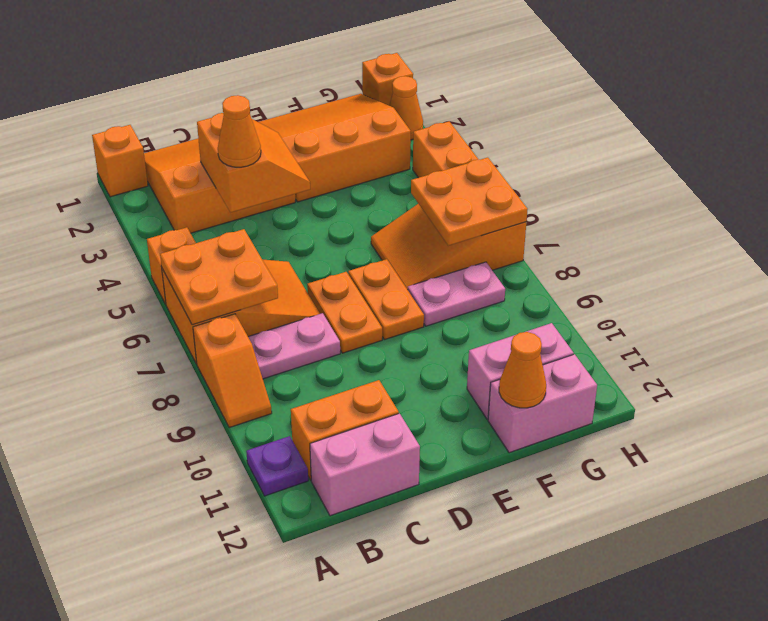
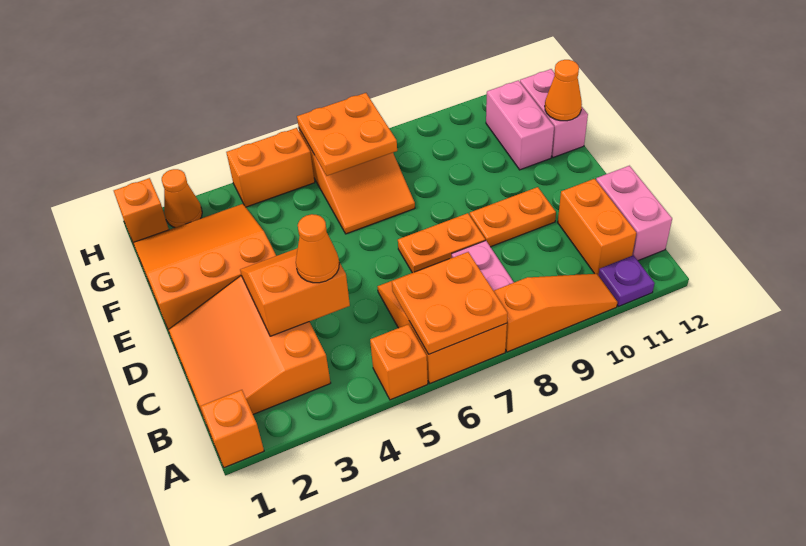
orange 1x2 slope [193,314,272,428] -> orange 1x3 slope [494,274,617,352]
orange 3x3 slope [259,94,411,202] -> orange 3x3 slope turned to [133,204,276,330]
orange 1x2 plate [348,259,424,340] -> orange 1x2 plate moved to [470,187,556,247]
pink 1x2 plate [408,262,505,326] -> none

